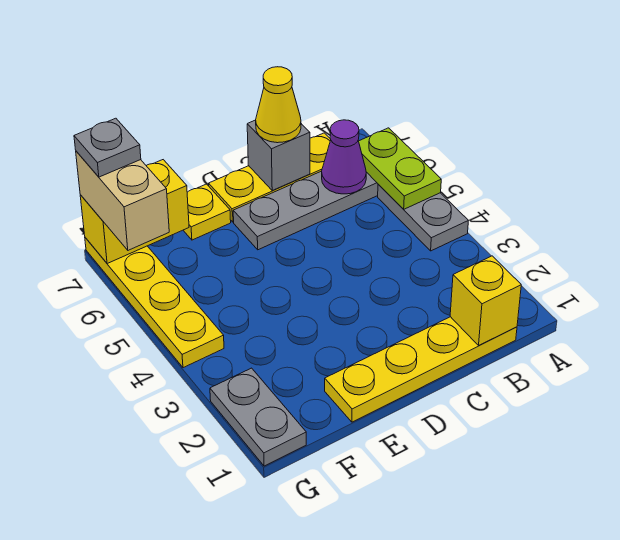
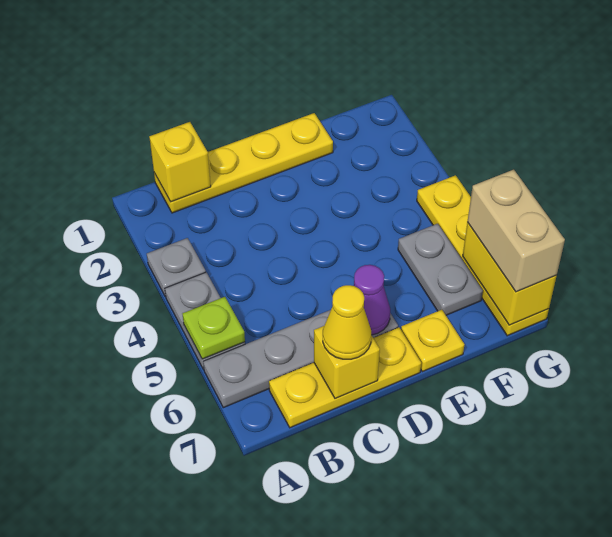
lime 1x2 plate [359,128,441,209] -> lime 1x1 plate [182,297,245,359]
purple 1x1 cone [322,120,366,194] -> purple 1x1 cone moved to [354,265,390,335]
grey 1x1 brick [247,120,310,190] -> yellow 1x1 brick [314,326,380,399]
yellow 1x2 brick [80,160,189,264] -> yellow 1x2 brick turned to [463,222,557,325]
grey 1x2 plate [210,368,306,466] -> grey 1x2 plate moved to [398,224,483,315]
grey 1x1 plate [74,118,141,177] -> grey 1x1 plate moved to [147,238,206,297]

